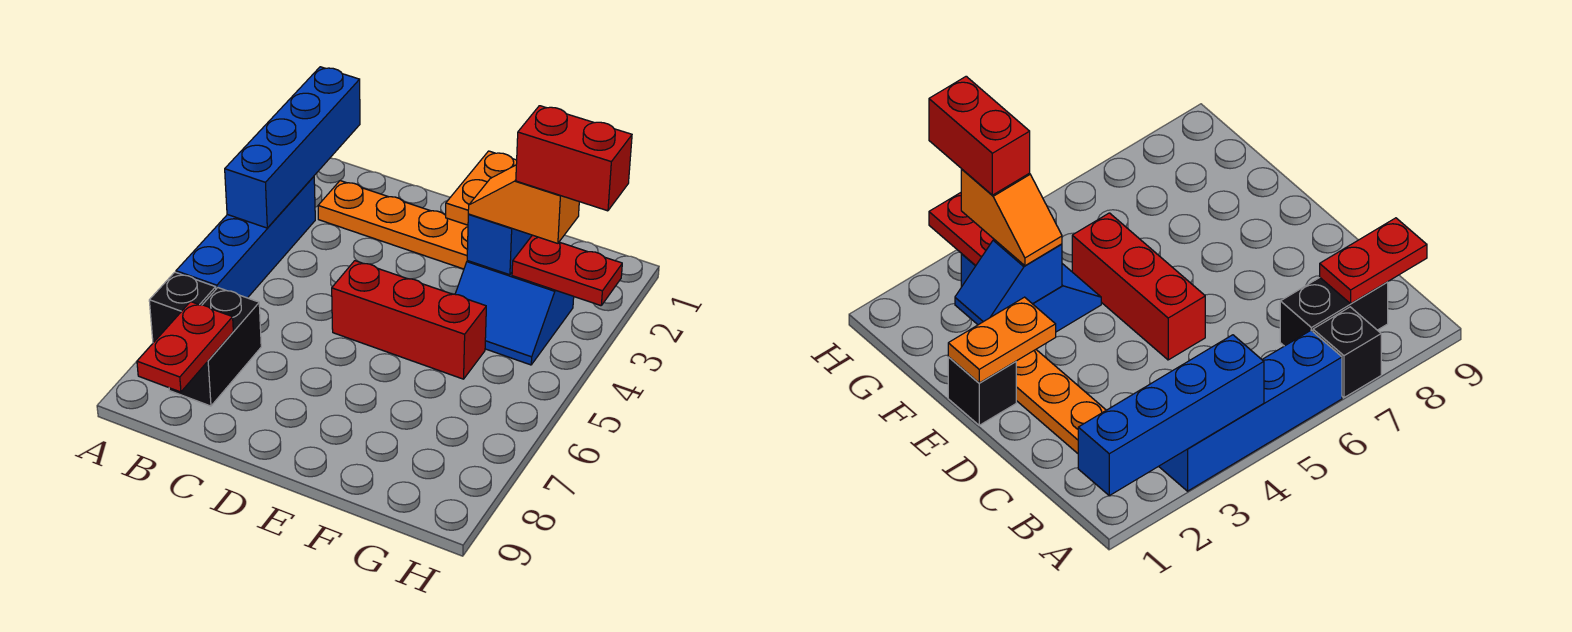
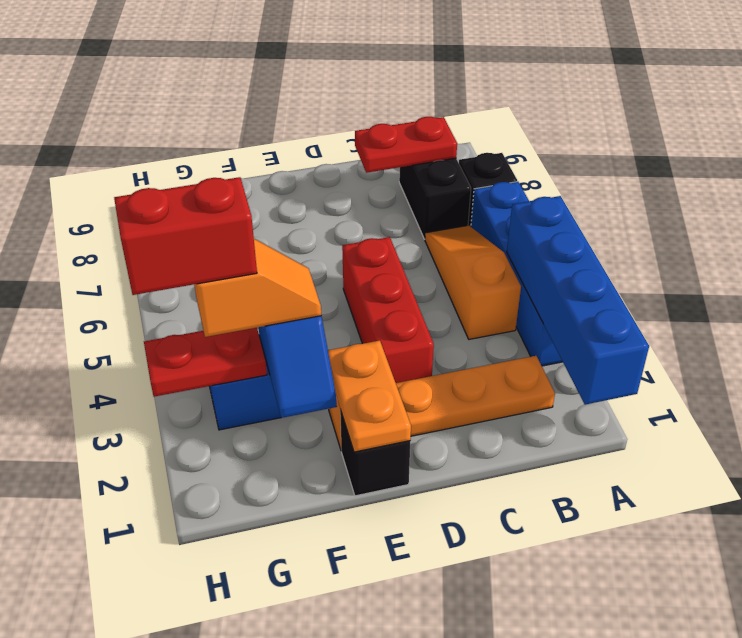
none -> orange 1x3 slope [425,225,521,339]
red 1x2 plate [137,301,233,392] -> red 1x2 plate turned to [355,117,457,173]
red 1x3 brick [332,261,486,379] -> red 1x3 brick turned to [342,237,434,383]

